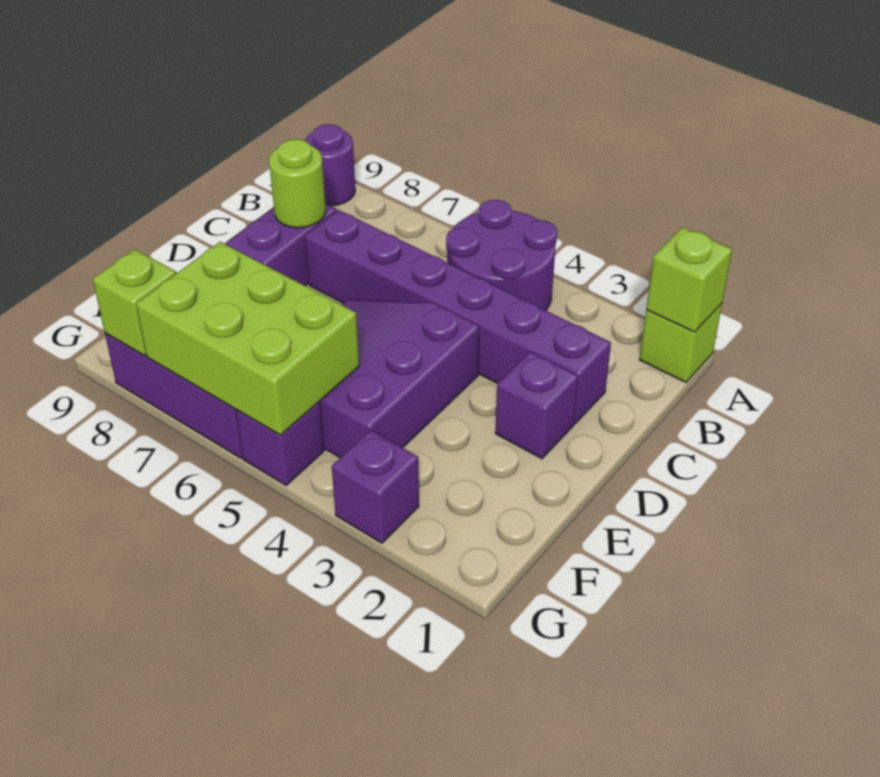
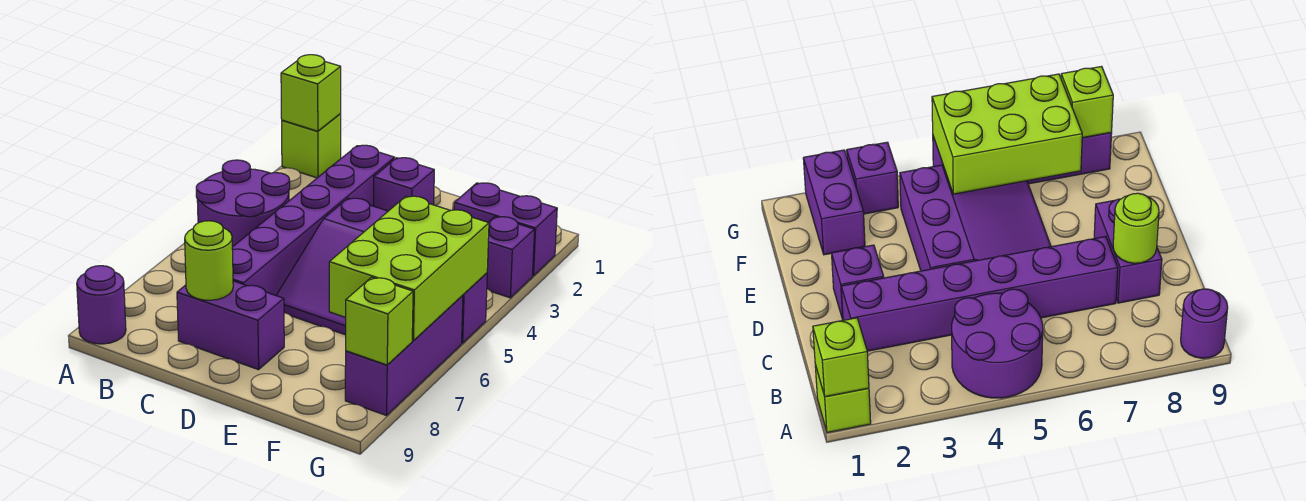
none -> purple 1x2 brick [454,183,557,276]

